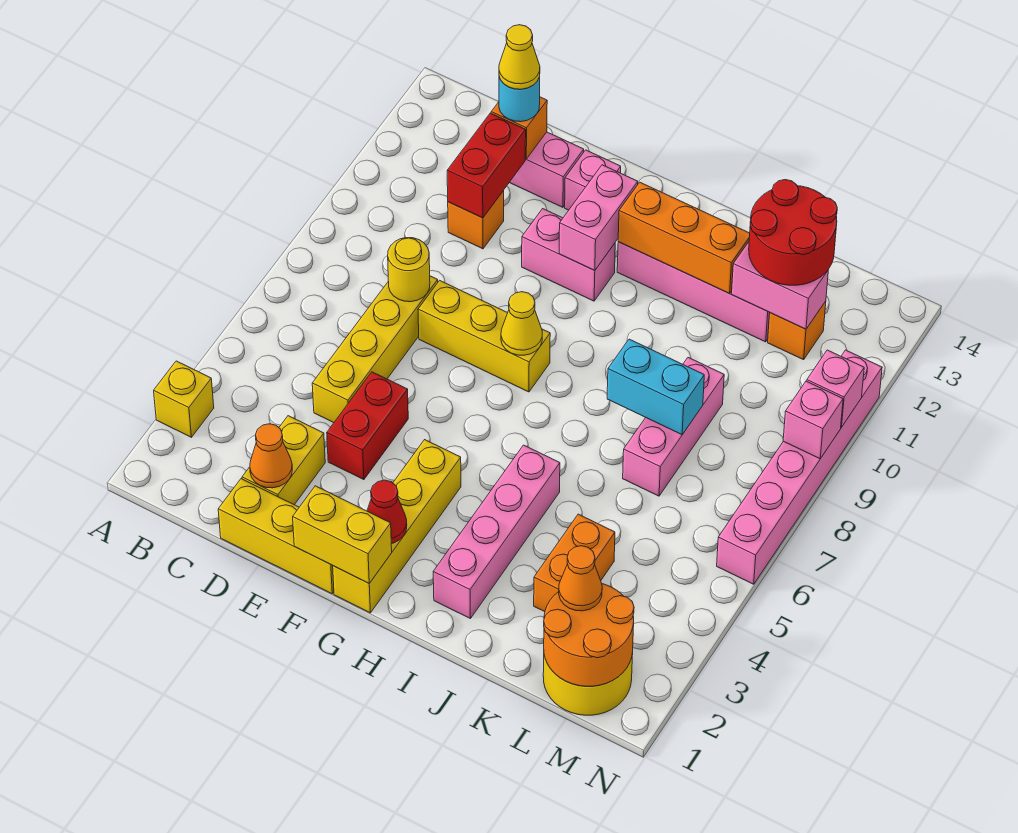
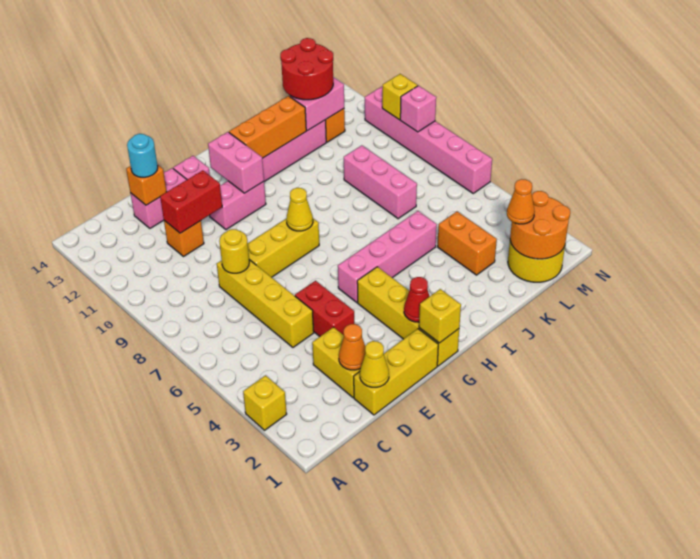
red 1x2 brick [447,113,526,218] -> red 1x2 brick turned to [160,170,222,233]
yellow 1x1 cone [499,25,540,89] -> yellow 1x1 cone moved to [360,341,389,387]
yellow 1x2 brick [293,486,392,583] -> yellow 1x1 brick [419,289,461,343]
pink 1x4 brick [433,445,560,619] -> pink 1x4 brick turned to [338,211,437,302]
cyan 1x2 brick [607,339,704,435] -> none
pink 1x1 brick [807,350,864,427] -> yellow 1x1 brick [382,74,418,120]

